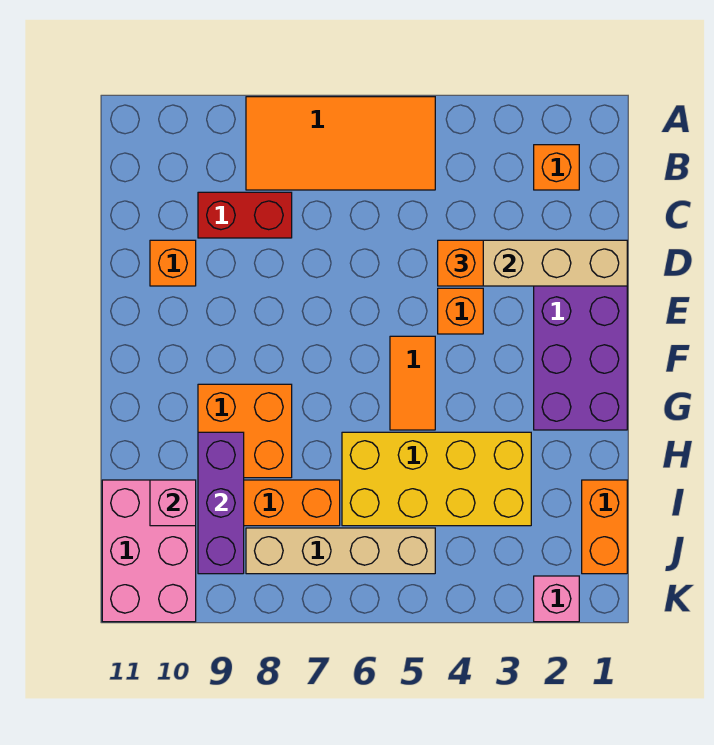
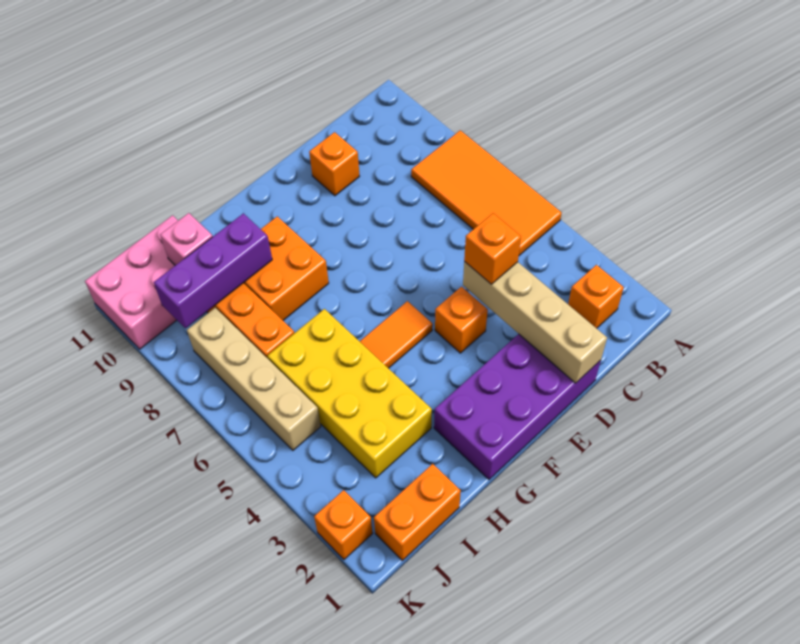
red 1x2 brick [198,192,292,238] -> none
pink 1x1 brick [534,576,579,622] -> orange 1x1 brick [314,490,373,559]

